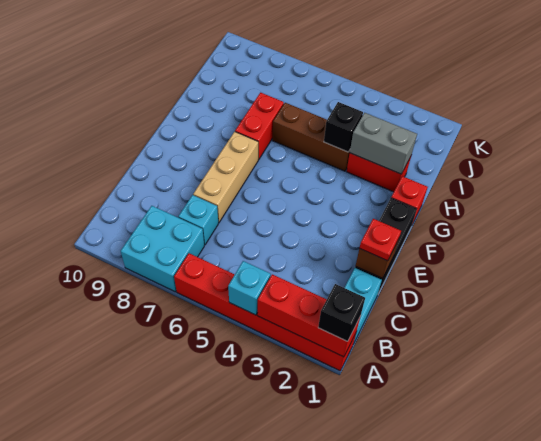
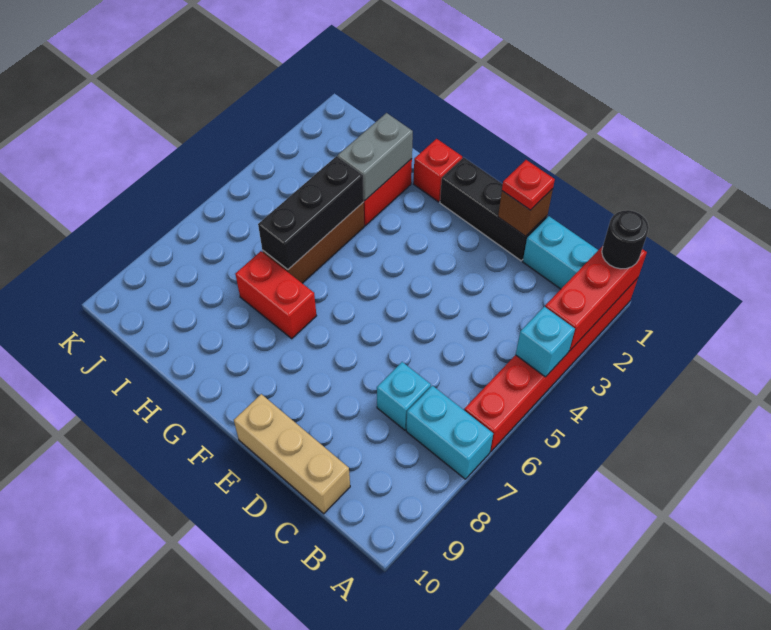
black 1x1 brick [318,284,365,341] -> black 1x1 round brick [602,210,649,269]
cyan 2x2 brick [121,206,204,292] -> cyan 1x2 brick [406,386,493,479]
tan 1x3 brick [193,132,258,223] -> tan 1x3 brick moved to [234,394,350,514]
black 1x1 brick [324,102,363,152] -> black 1x3 brick [258,156,364,270]

